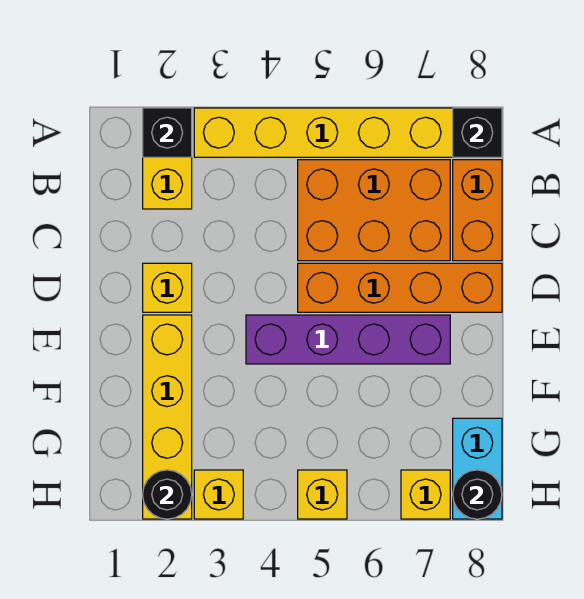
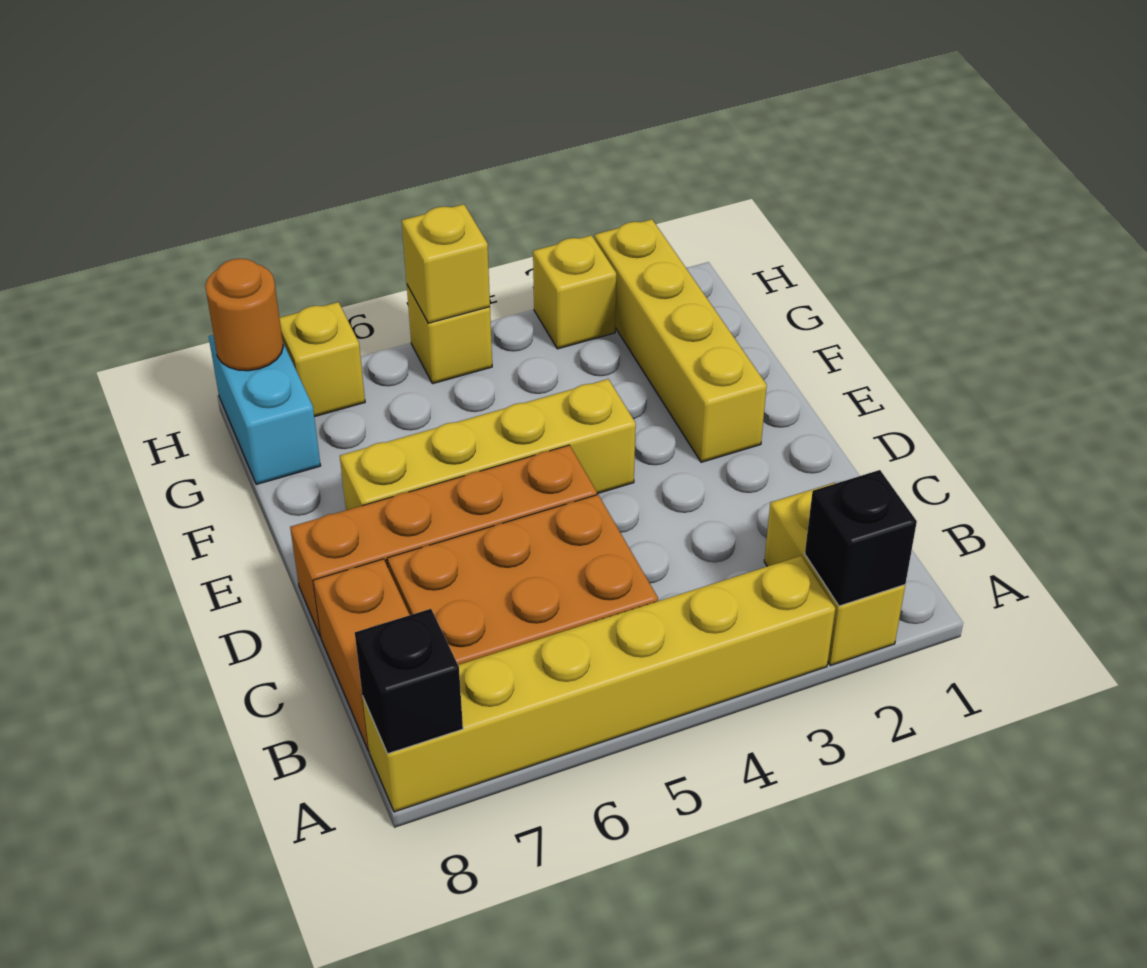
yellow 1x1 brick [143,263,192,312] -> yellow 1x1 brick moved to [402,204,490,323]
purple 1x4 brick [246,315,450,364] -> yellow 1x4 brick [340,379,636,510]
black 1x1 round brick [143,470,192,519] -> none
black 1x1 round brick [453,470,502,519] -> orange 1x1 round brick [205,259,283,371]

